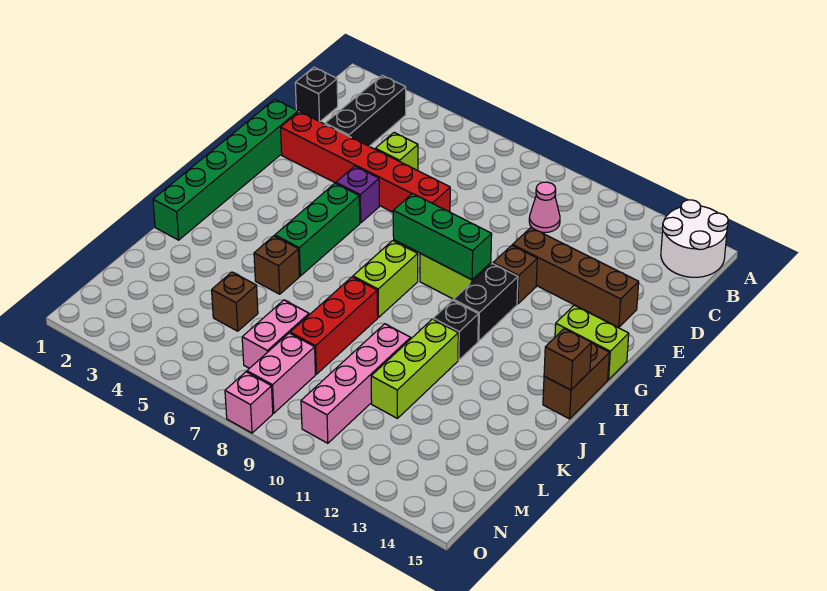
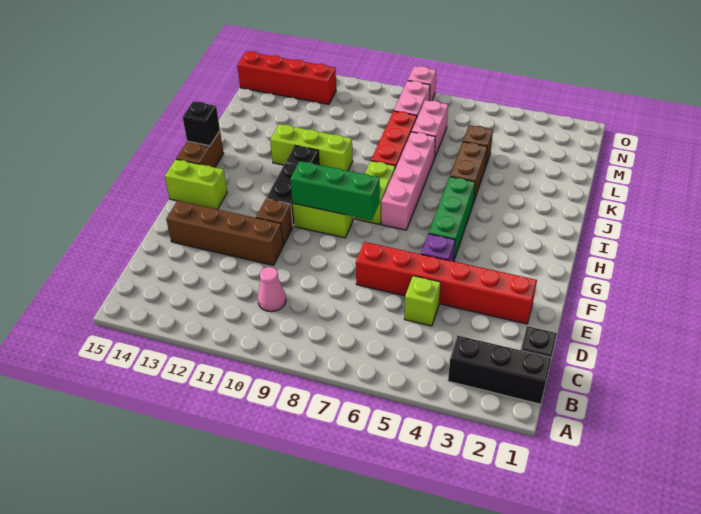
white 2x2 round brick [661,200,728,277] -> none
black 1x3 brick [325,75,406,146] -> black 1x3 brick turned to [448,336,551,404]
green 1x6 brick [153,99,298,240] -> none
brown 1x1 brick [544,328,591,390] -> black 1x1 brick [183,101,220,146]
brown 1x1 brick [254,236,299,294] -> brown 1x2 brick [450,142,487,203]
lime 1x3 brick [371,319,458,419] -> lime 1x3 brick turned to [270,124,353,171]
pink 1x4 brick [301,324,411,443] -> pink 1x4 brick moved to [381,132,435,230]
none -> red 1x4 brick [237,51,336,104]

